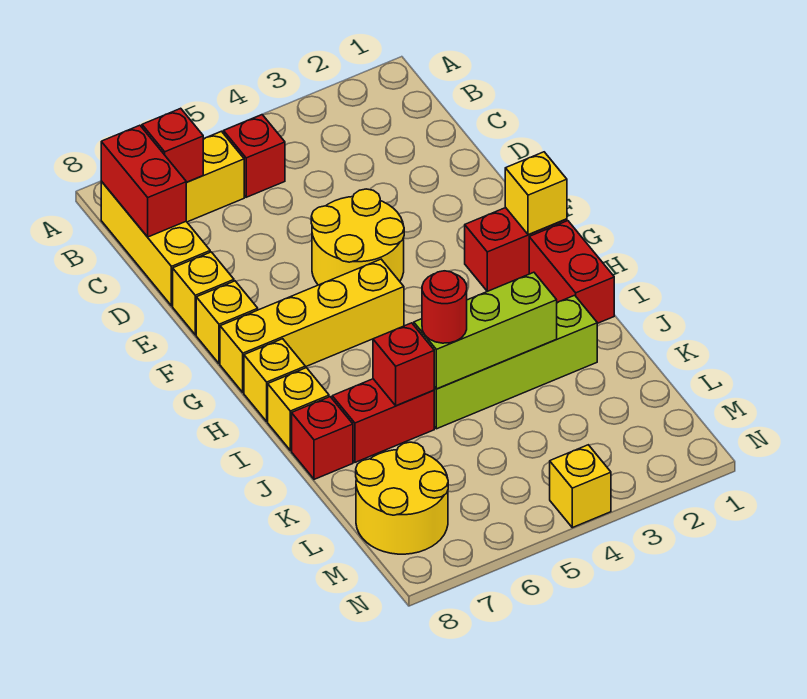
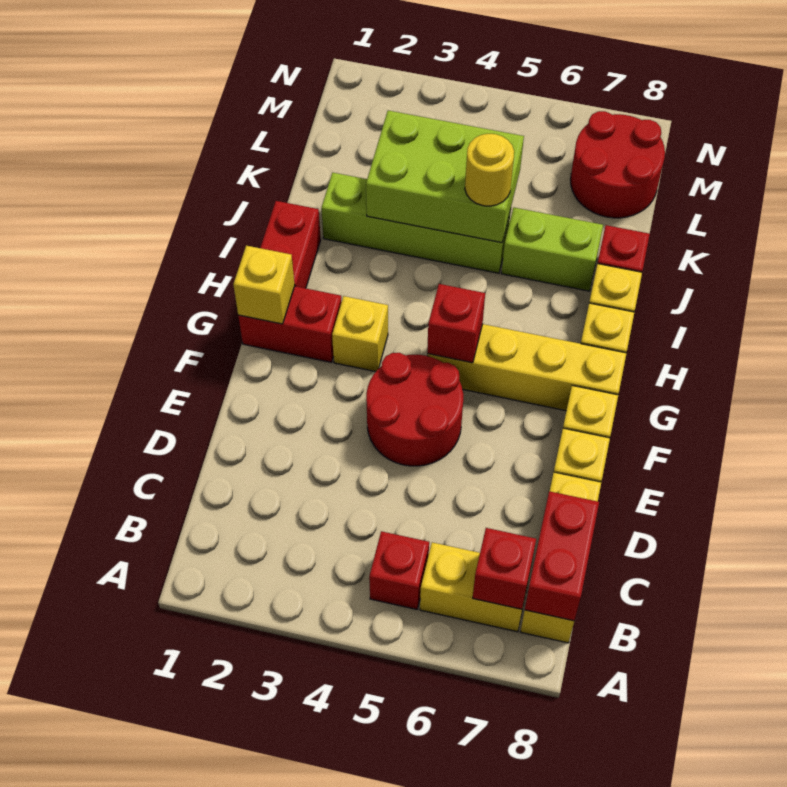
yellow 2x2 round brick [311,189,404,285] -> red 2x2 round brick [366,353,463,466]
lime 1x3 brick [414,272,557,389] -> lime 2x3 brick [366,111,524,243]
red 1x1 round brick [422,271,467,343] -> yellow 1x1 round brick [465,134,514,206]
red 1x2 brick [332,379,434,462] -> lime 1x2 brick [501,208,603,291]
red 1x1 brick [373,323,434,406] -> red 1x1 brick moved to [427,284,485,363]
yellow 2x2 round brick [356,442,448,554] -> red 2x2 round brick [570,111,665,218]
yellow 1x1 brick [550,445,611,528] -> yellow 1x1 brick moved to [332,296,388,372]

